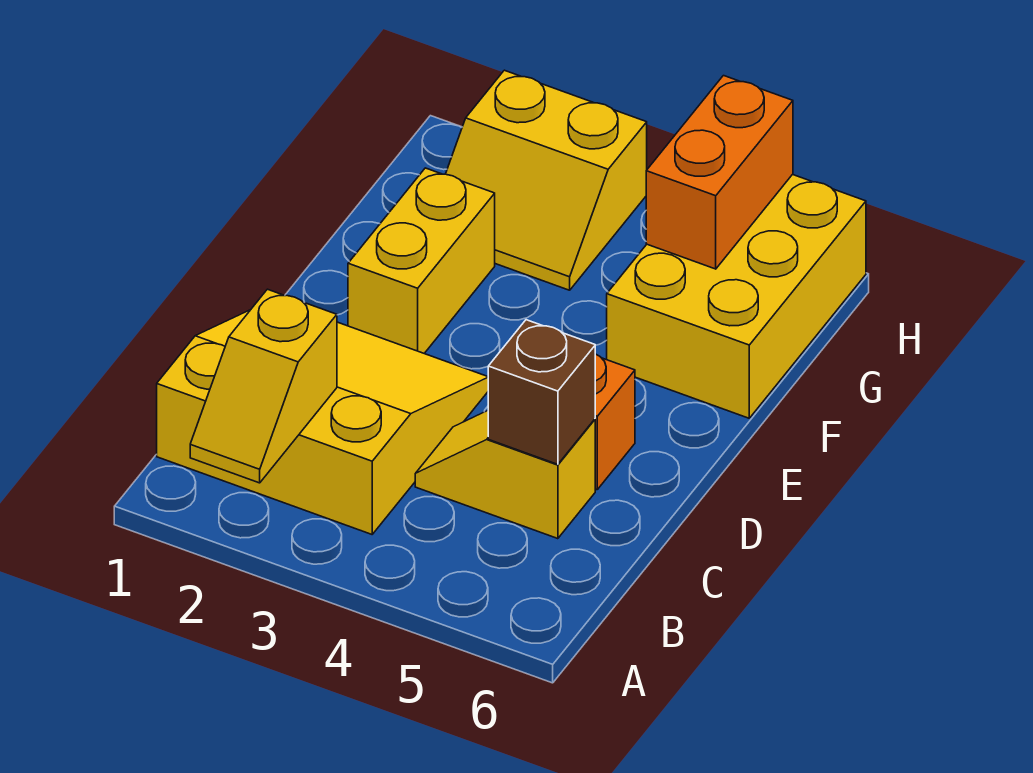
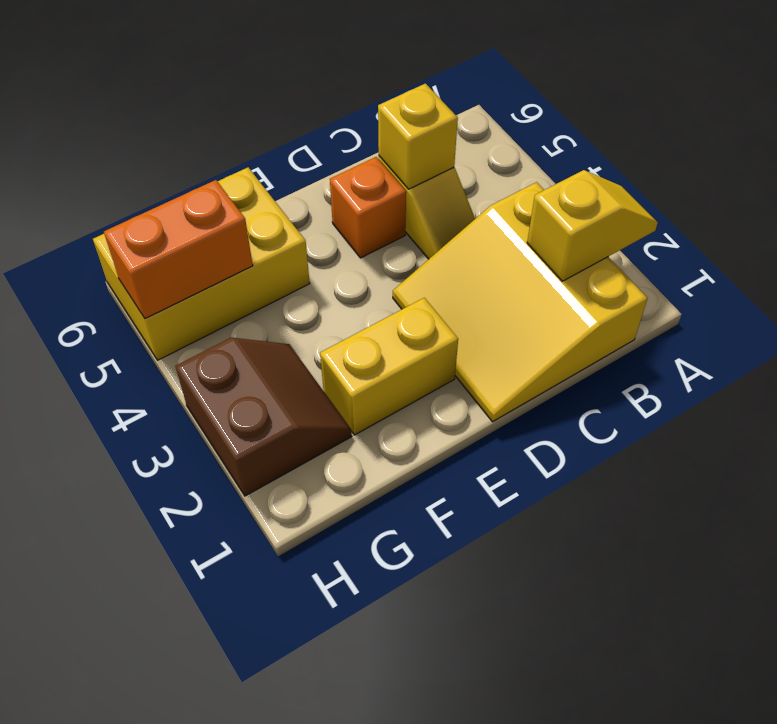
brown 1x1 brick [488,320,595,464] -> yellow 1x1 brick [378,83,458,189]
yellow 2x2 slope [446,70,647,290] -> brown 2x2 slope [176,338,352,496]

